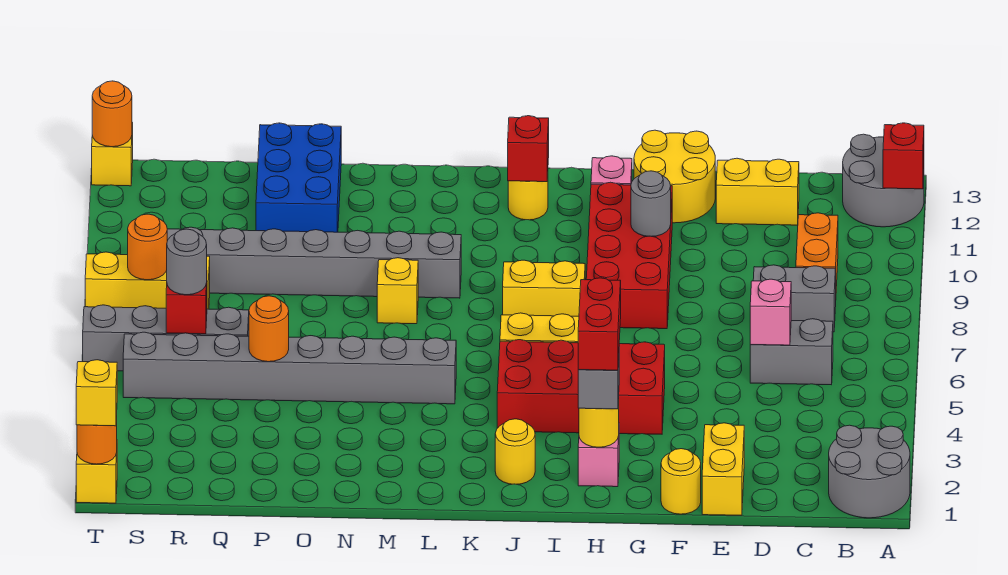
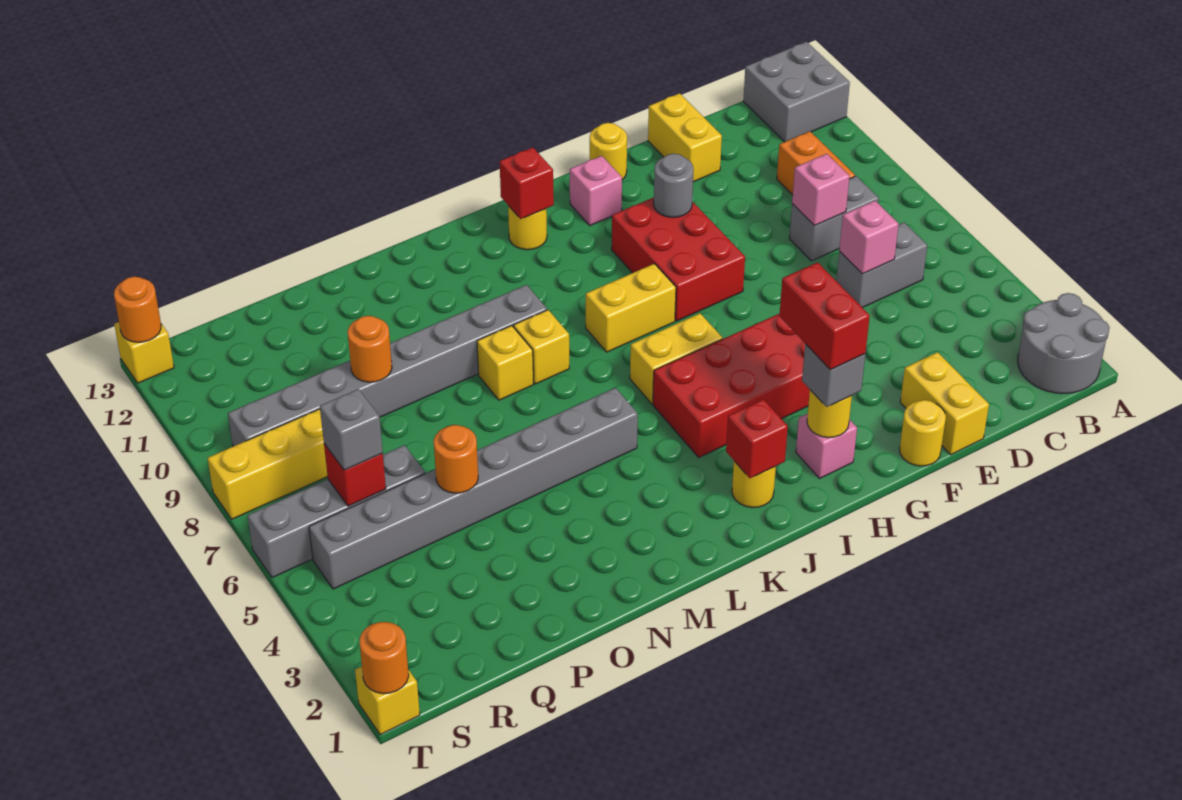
grey 2x2 round brick [843,134,924,227] -> grey 2x2 brick [743,42,850,142]
red 1x1 brick [883,123,924,189] -> red 1x1 brick moved to [726,399,788,478]
none -> pink 1x1 brick [792,154,849,226]
yellow 1x2 brick [716,158,799,225] -> yellow 1x2 brick turned to [648,93,722,182]
yellow 2x2 round brick [634,130,715,223] -> yellow 1x1 round brick [590,123,627,180]
red 2x4 brick [586,182,672,329] -> red 2x3 brick [612,197,745,321]
blue 2x3 brick [256,123,341,232] -> none
grey 1x1 round brick [167,229,207,295] -> grey 1x1 brick [320,389,383,470]
orange 1x1 round brick [128,214,167,280] -> orange 1x1 round brick moved to [348,316,392,382]
yellow 1x1 brick [76,360,117,426] -> yellow 1x1 brick moved to [514,310,569,384]

